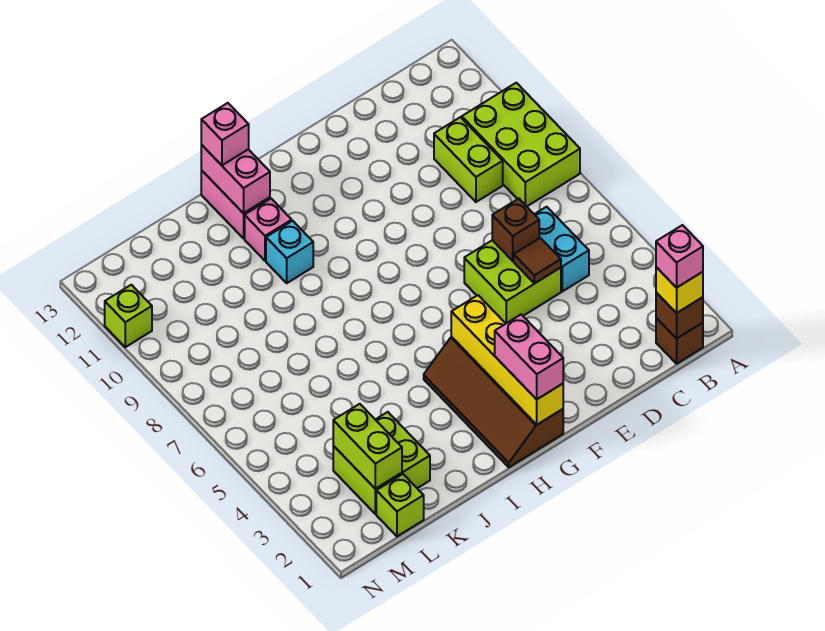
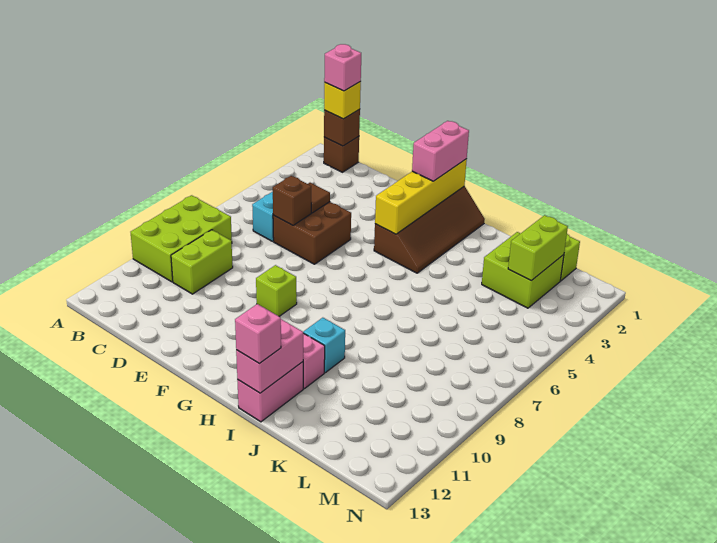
lime 2x2 brick [464,240,561,323] -> brown 2x2 brick [273,202,351,264]
lime 1x1 brick [105,285,152,347] -> lime 1x1 brick moved to [256,265,297,316]

